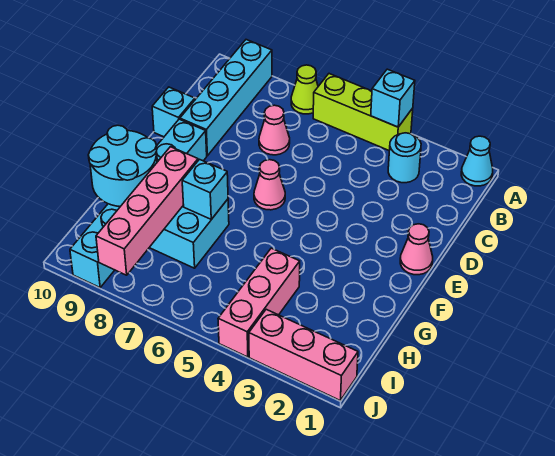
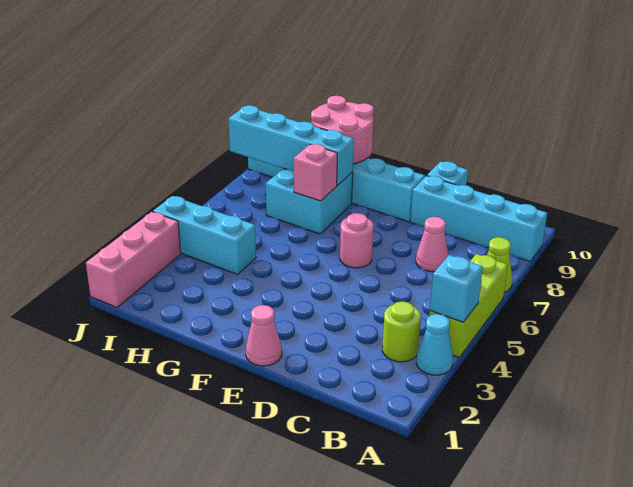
cyan 1x1 cone [461,136,493,186] -> cyan 1x1 cone moved to [416,314,453,375]
cyan 1x1 round brick [388,133,421,183] -> lime 1x1 round brick [382,301,421,362]
pink 1x1 cone [254,160,285,210] -> pink 1x1 round brick [340,213,373,268]
cyan 1x1 brick [182,159,228,219] -> pink 1x1 brick [293,144,337,201]
pink 1x4 brick [96,147,198,275] -> cyan 1x4 brick [228,105,354,186]
cyan 2x2 round brick [88,125,157,207] -> pink 2x2 round brick [311,96,374,164]
pink 1x3 brick [218,248,300,357] -> cyan 1x3 brick [153,196,256,274]

